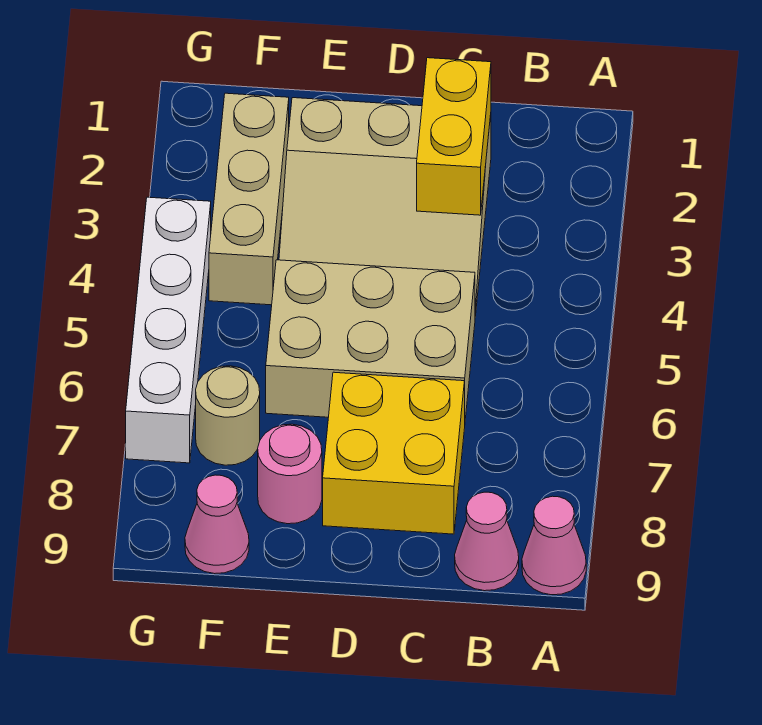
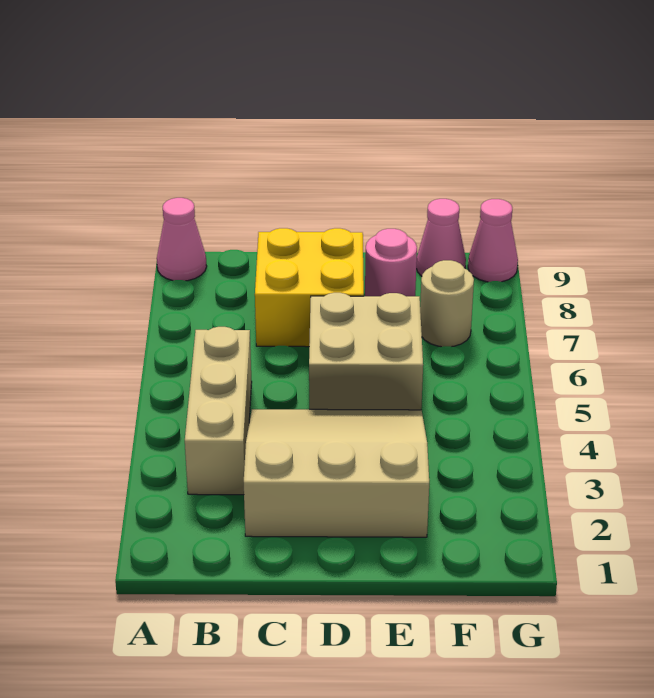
pink 1x1 cone [455,492,519,591] -> pink 1x1 cone moved to [468,199,518,282]
yellow 1x2 brick [417,58,491,215] -> none
tan 2x3 brick [266,260,475,418] -> tan 2x2 brick [309,293,423,410]
tan 1x3 brick [209,93,289,305] -> tan 1x3 brick moved to [185,327,252,495]
white 1x4 brick [126,197,211,463] -> none

